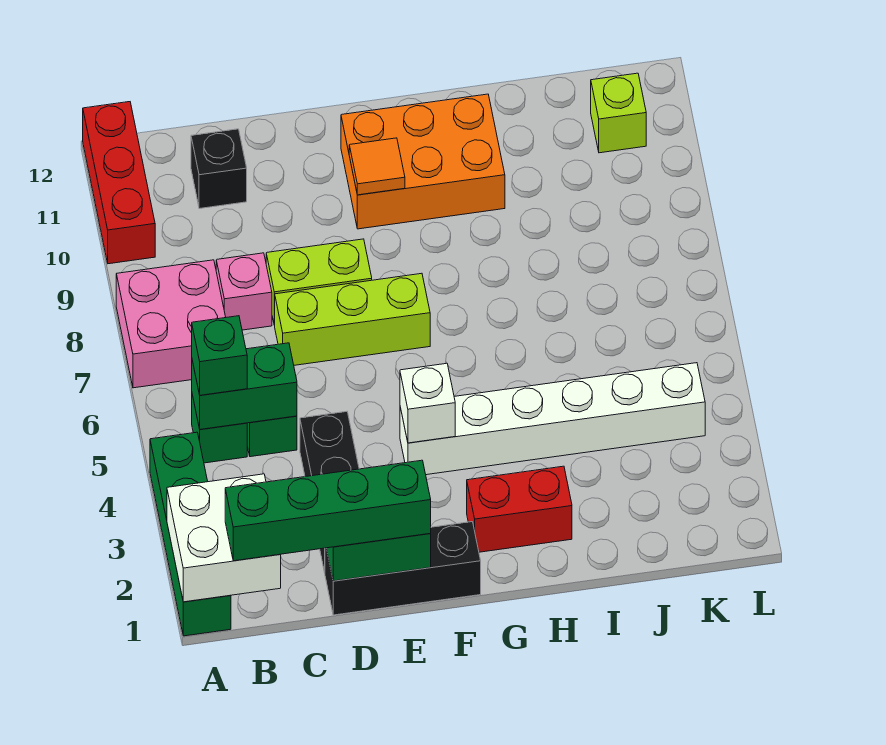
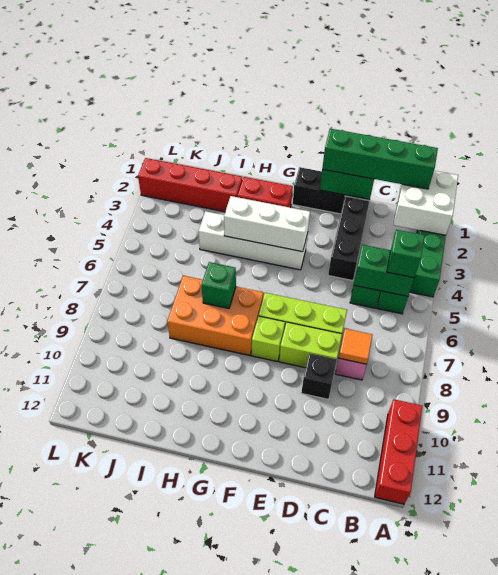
pink 2x2 brick [116,260,226,388] -> none
black 1x1 brick [191,129,247,209] -> black 1x1 brick moved to [301,353,337,399]
white 1x6 brick [400,363,705,475] -> white 1x4 brick [198,211,308,270]
white 1x1 brick [400,363,455,443] -> white 1x3 brick [224,196,310,252]
orange 2x3 brick [341,94,505,229] -> orange 2x3 brick moved to [167,276,263,356]
orange 1x1 tile [349,138,405,195] -> orange 1x1 tile moved to [339,329,373,364]
none -> green 1x1 brick [202,262,236,309]
none -> red 1x4 brick [138,158,242,212]
lime 1x1 brick [591,73,646,153] -> lime 1x1 brick moved to [251,316,285,362]

